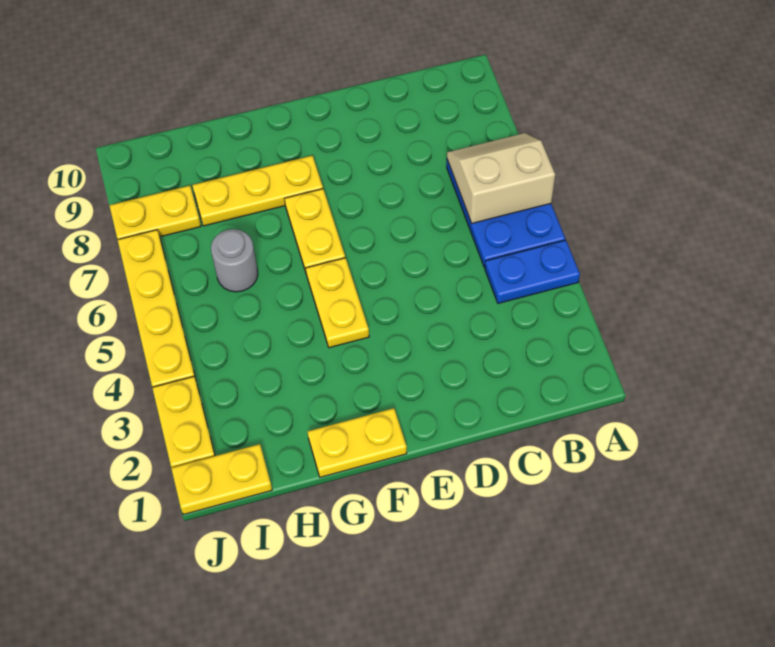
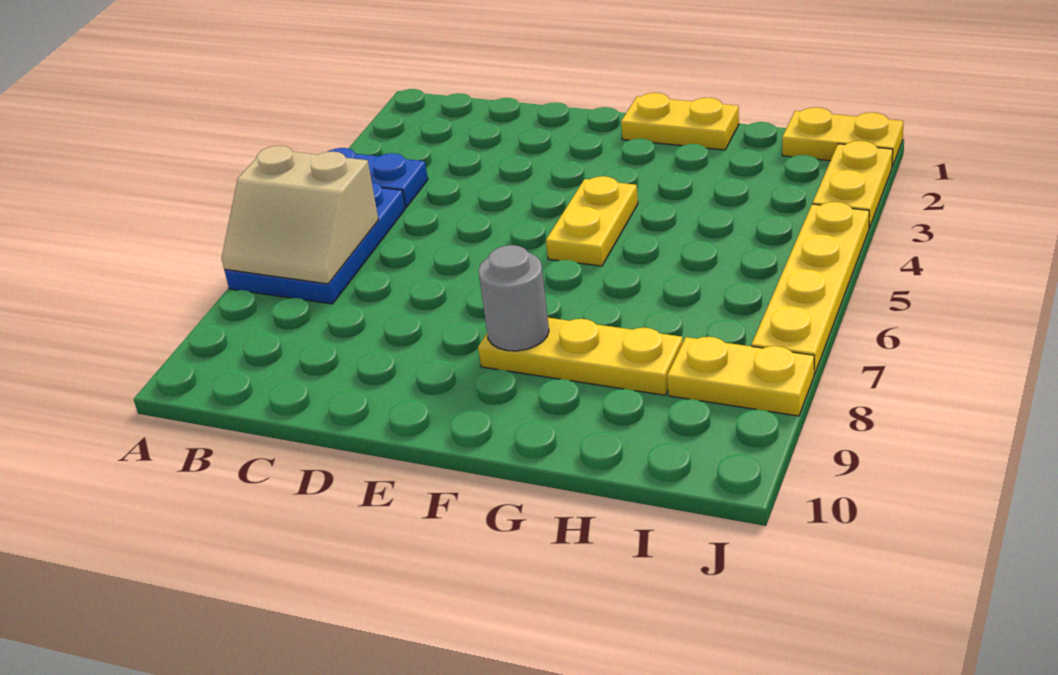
yellow 1x2 plate [284,189,345,272] -> none
grey 1x1 round brick [211,229,258,292] -> grey 1x1 round brick moved to [478,245,549,351]

